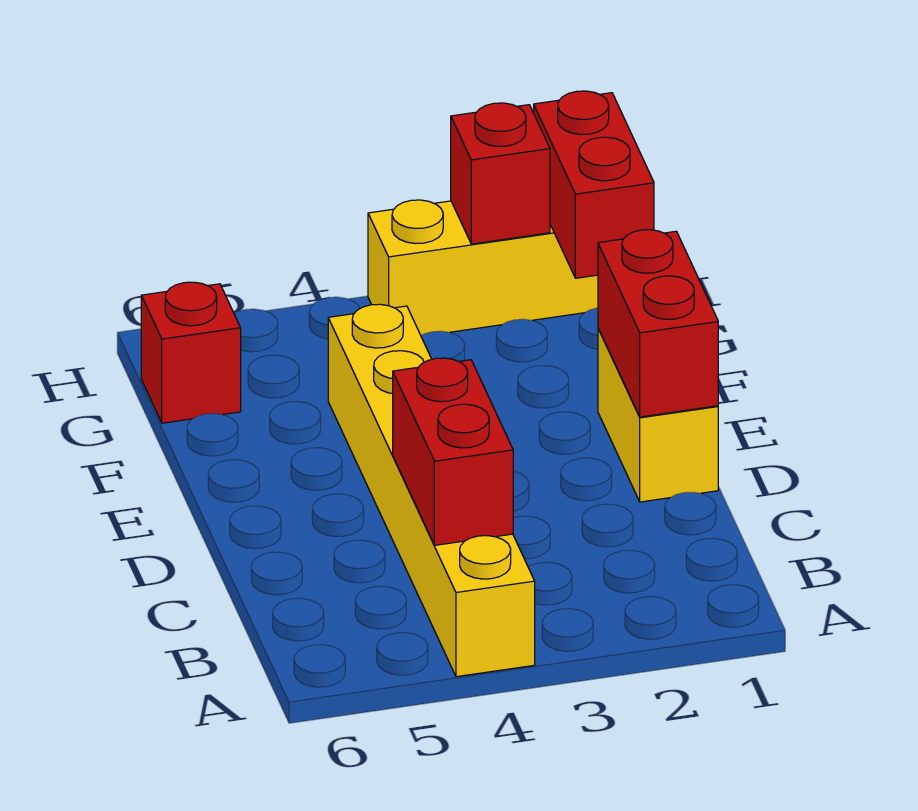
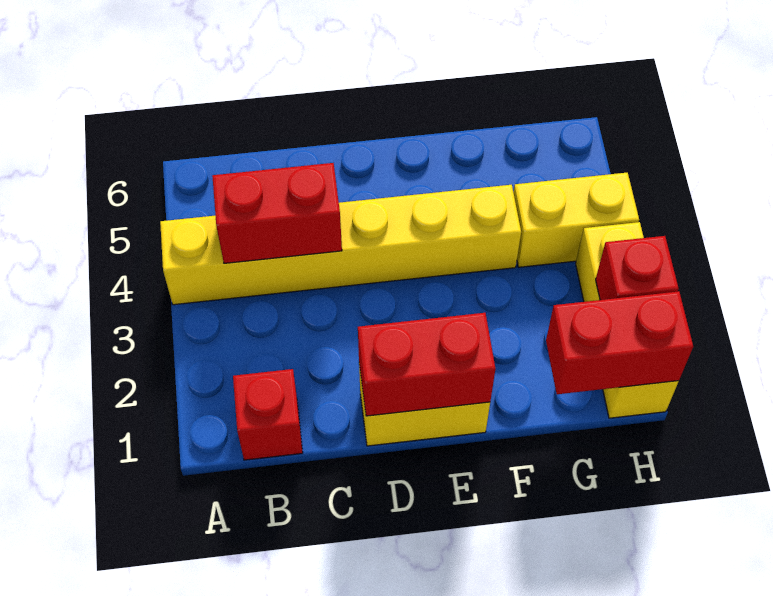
none -> yellow 1x2 brick [513,173,639,267]
red 1x1 brick [141,282,241,423] -> red 1x1 brick moved to [233,369,303,460]

